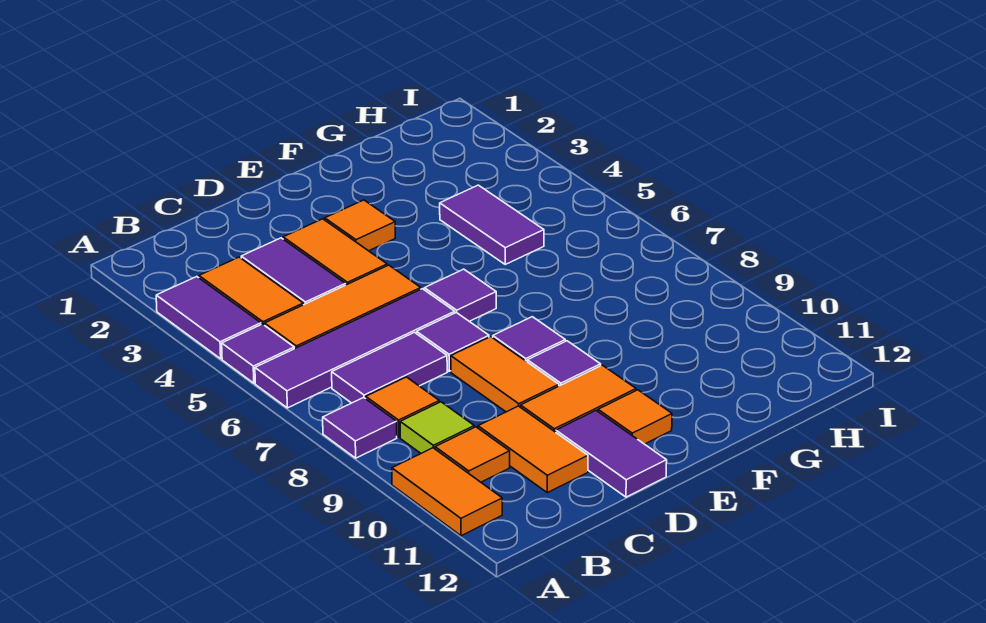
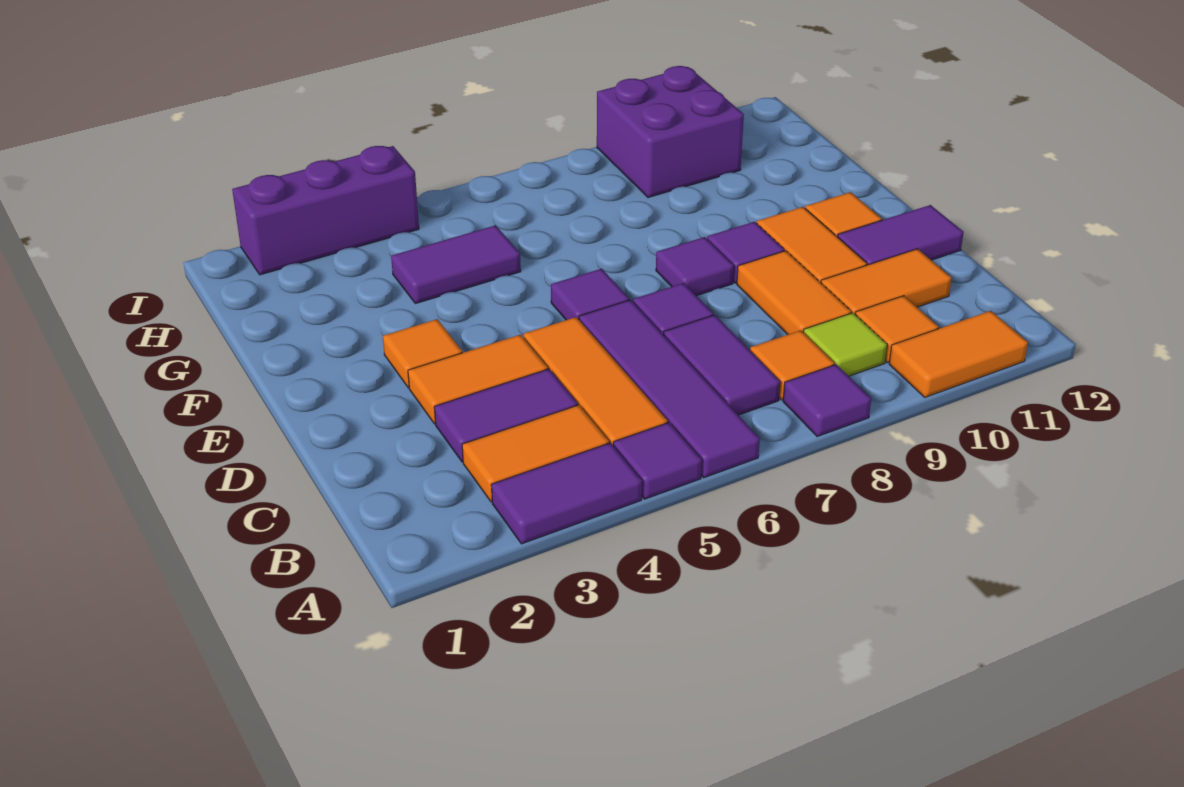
orange 1x2 tile [451,337,559,412] -> orange 1x2 tile turned to [737,251,851,335]
none -> purple 2x2 brick [597,66,744,198]
none -> purple 1x3 brick [232,146,419,275]

